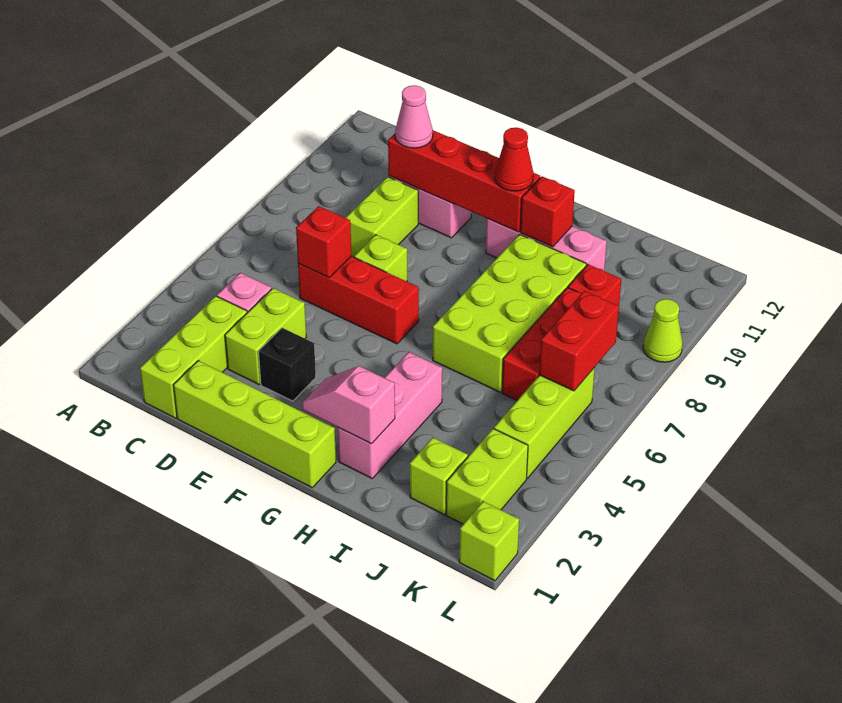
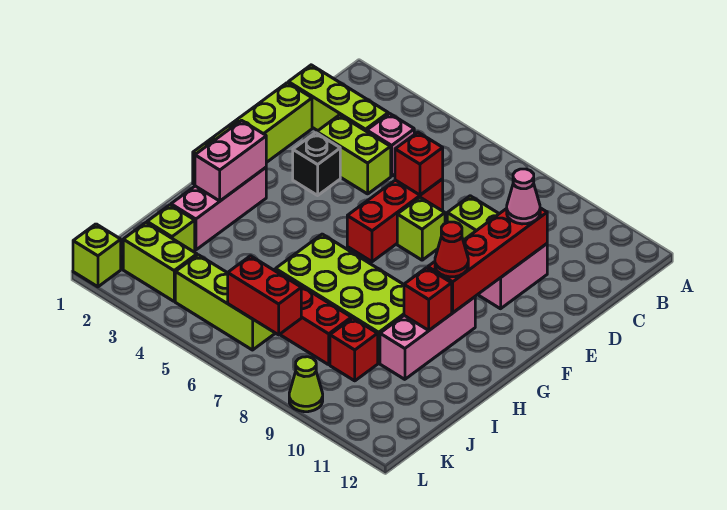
pink 1x2 slope [302,366,395,444] -> pink 1x2 brick [195,120,266,201]
pink 1x3 brick [338,352,442,478] -> pink 1x3 brick turned to [171,168,266,250]

